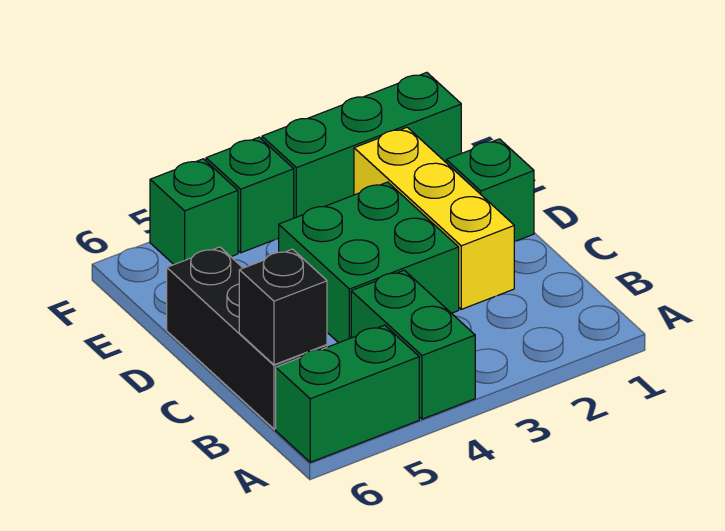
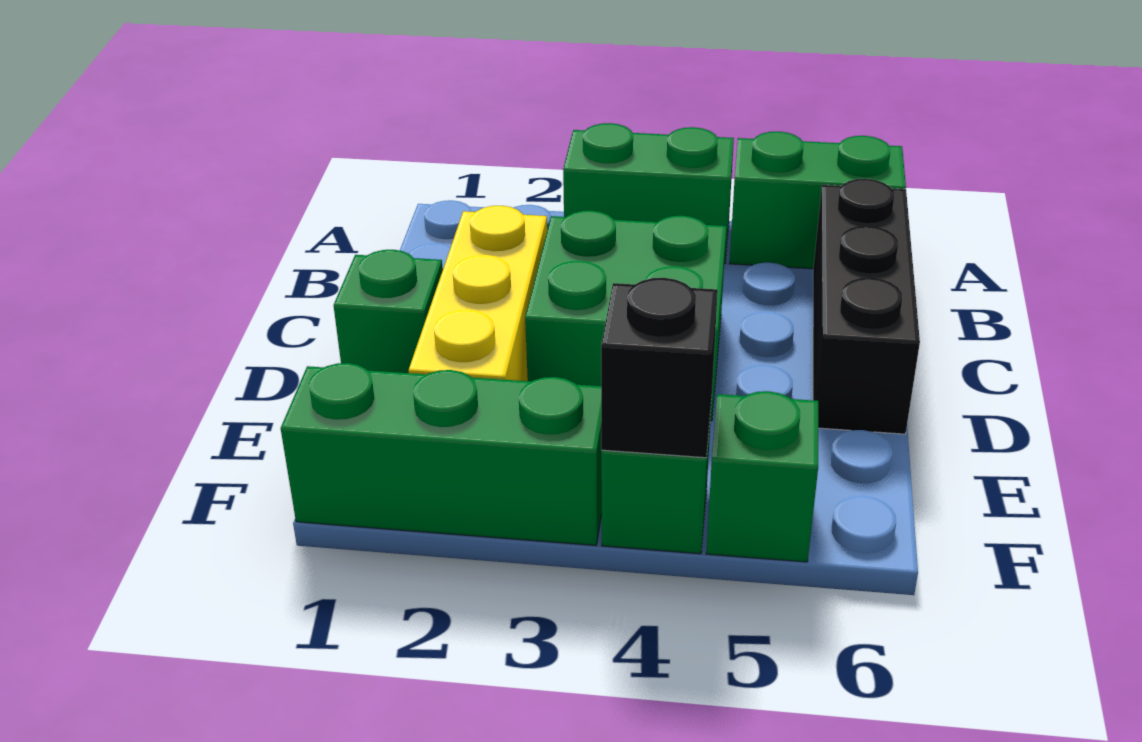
green 1x2 brick [351,270,475,419] -> green 1x2 brick turned to [563,123,734,264]
black 1x1 brick [239,249,327,365] -> black 1x1 brick moved to [601,278,718,458]

